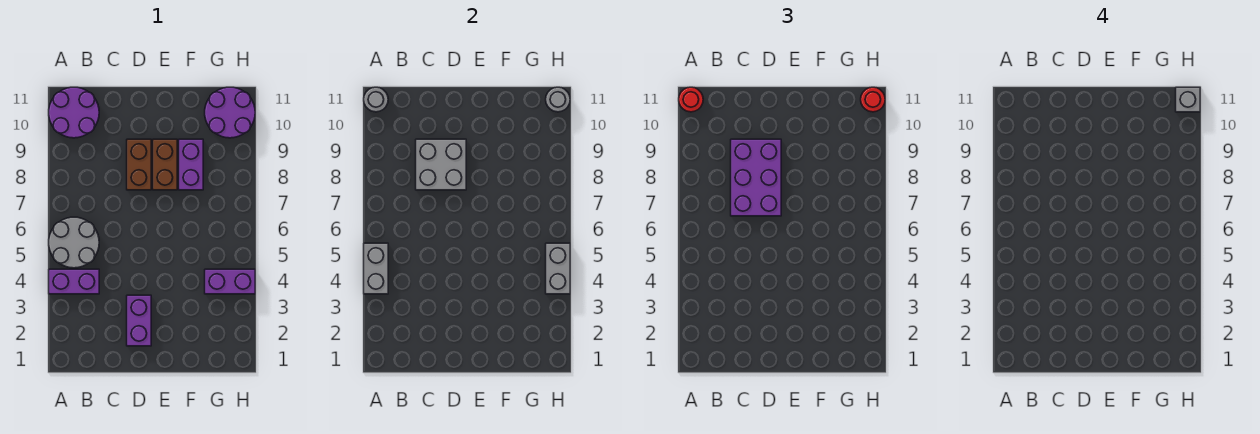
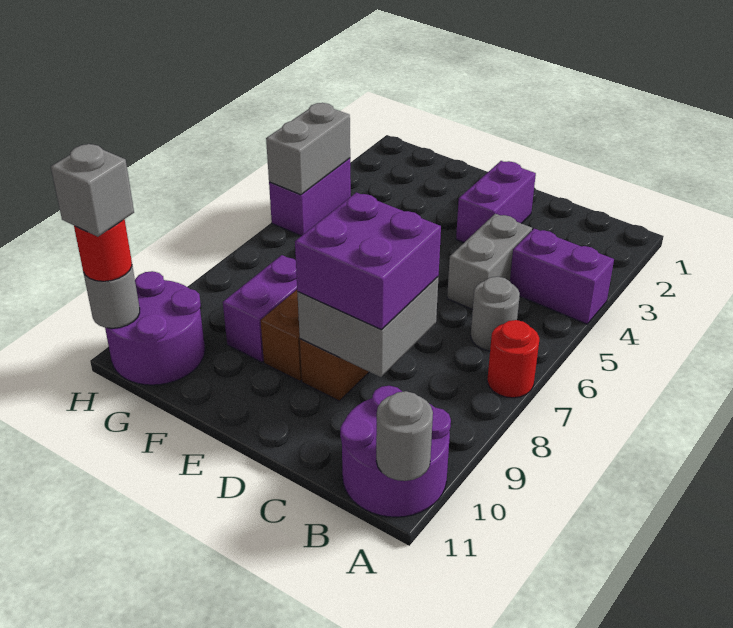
grey 1x2 brick [364,243,388,294] -> grey 1x2 brick moved to [447,214,532,310]
grey 2x2 round brick [49,217,99,268] -> grey 1x1 round brick [471,277,520,351]
red 1x1 round brick [679,87,703,112] -> red 1x1 round brick moved to [487,320,539,398]
purple 2x3 brick [731,139,781,216] -> purple 2x2 brick [295,192,441,330]
purple 1x2 brick [205,269,255,294] -> purple 1x2 brick turned to [269,158,351,236]

